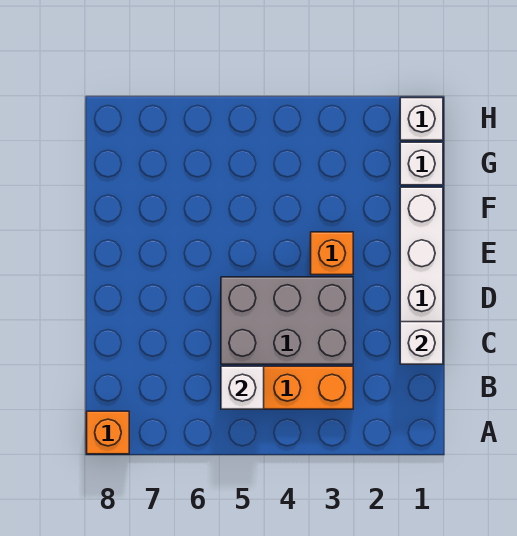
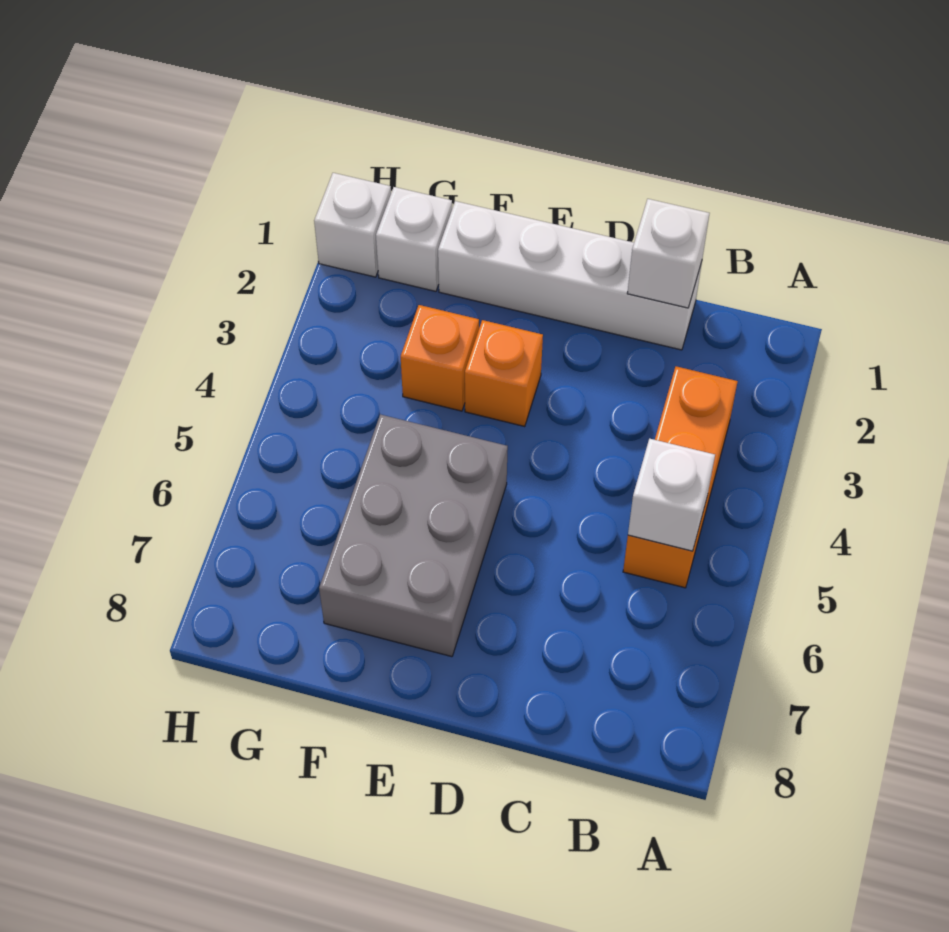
orange 1x1 brick [87,411,129,454] -> orange 1x1 brick moved to [401,305,479,411]
grey 2x3 brick [221,277,353,364] -> grey 2x3 brick moved to [319,414,508,657]

